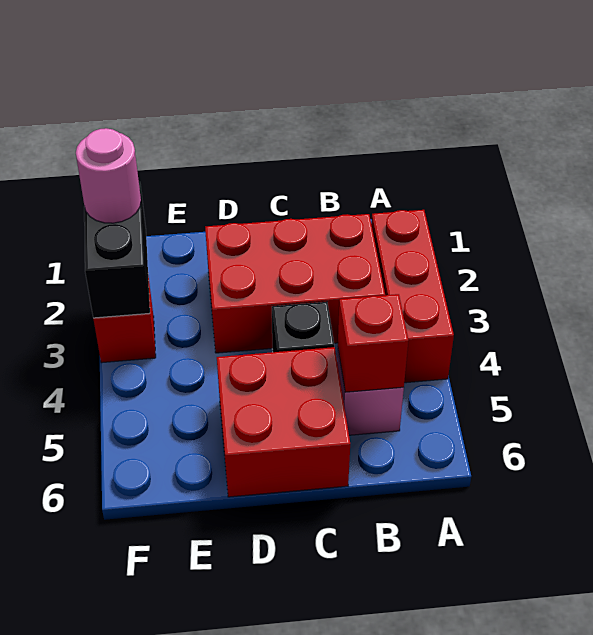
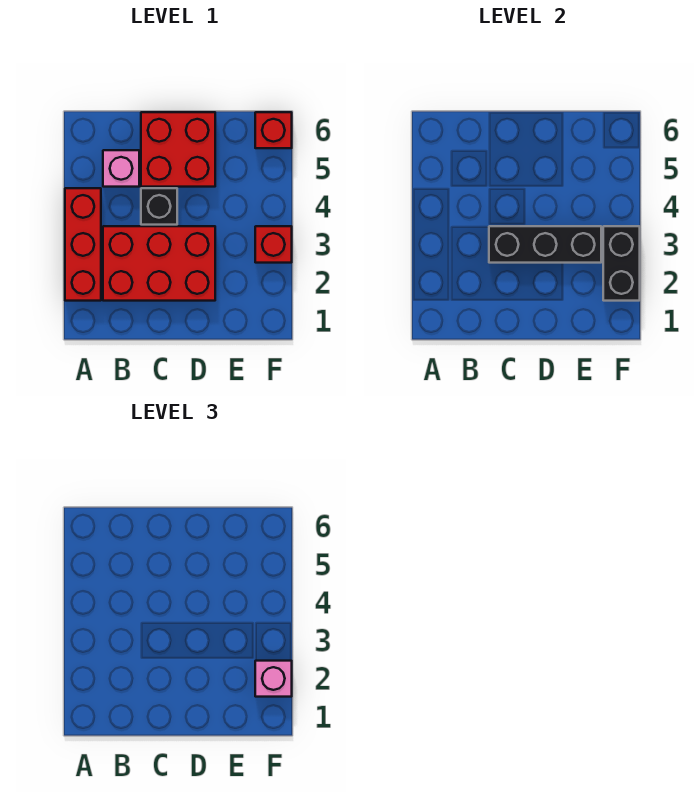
red 1x1 brick [338,294,408,392] -> red 1x1 brick moved to [255,112,292,148]
none -> black 1x3 brick [489,226,601,263]
pink 1x1 round brick [76,128,141,223] -> pink 1x1 brick [255,661,292,697]

